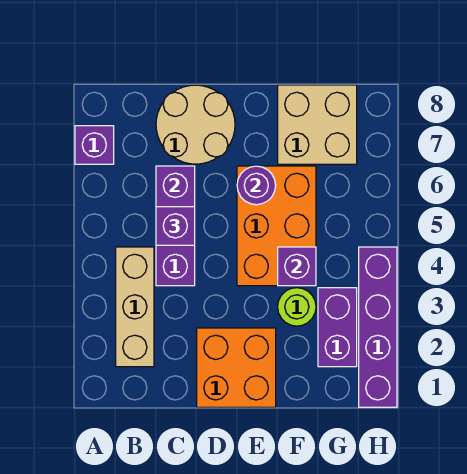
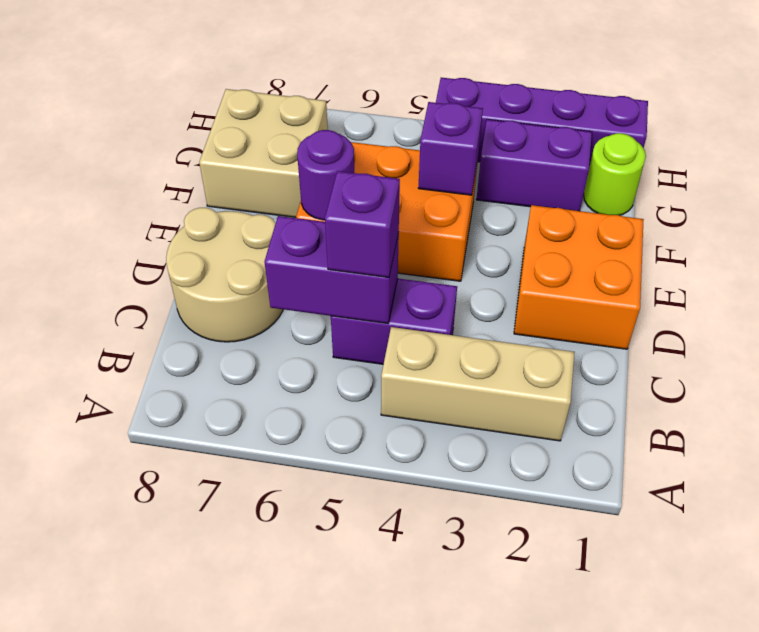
purple 1x1 brick [75,126,114,164] -> none
lime 1x1 round brick [278,288,316,326] -> lime 1x1 round brick moved to [584,133,646,215]

